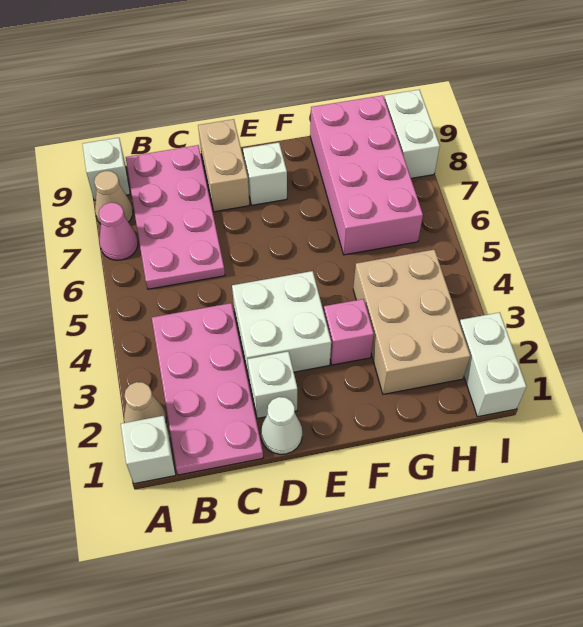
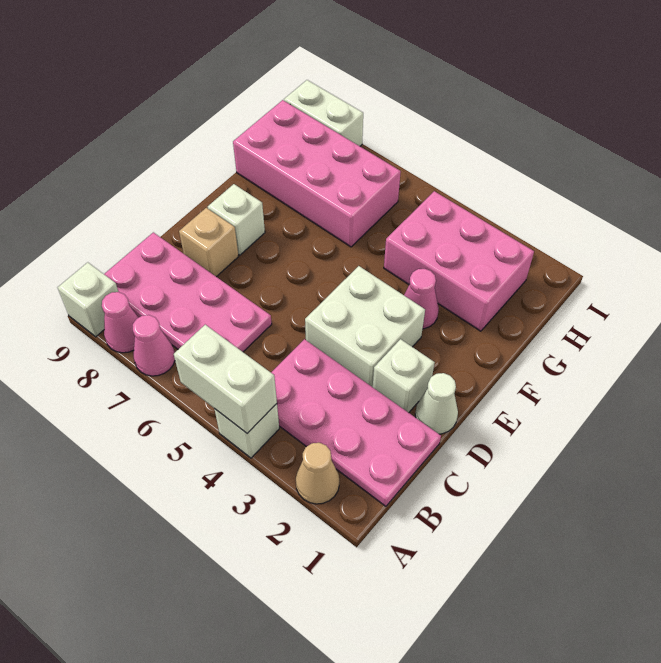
white 1x1 brick [121,416,176,484] -> white 1x1 brick moved to [215,404,279,458]
tan 1x1 cone [94,171,133,224] -> pink 1x1 cone [102,292,138,353]
tan 1x2 brick [198,119,249,212] -> tan 1x1 brick [179,208,239,277]
pink 1x1 brick [324,299,374,365] -> pink 1x1 cone [404,269,439,329]
tan 2x3 brick [353,250,470,394] -> pink 2x3 brick [384,191,534,331]
white 1x2 brick [460,312,527,417] -> white 1x2 brick moved to [174,325,277,433]

